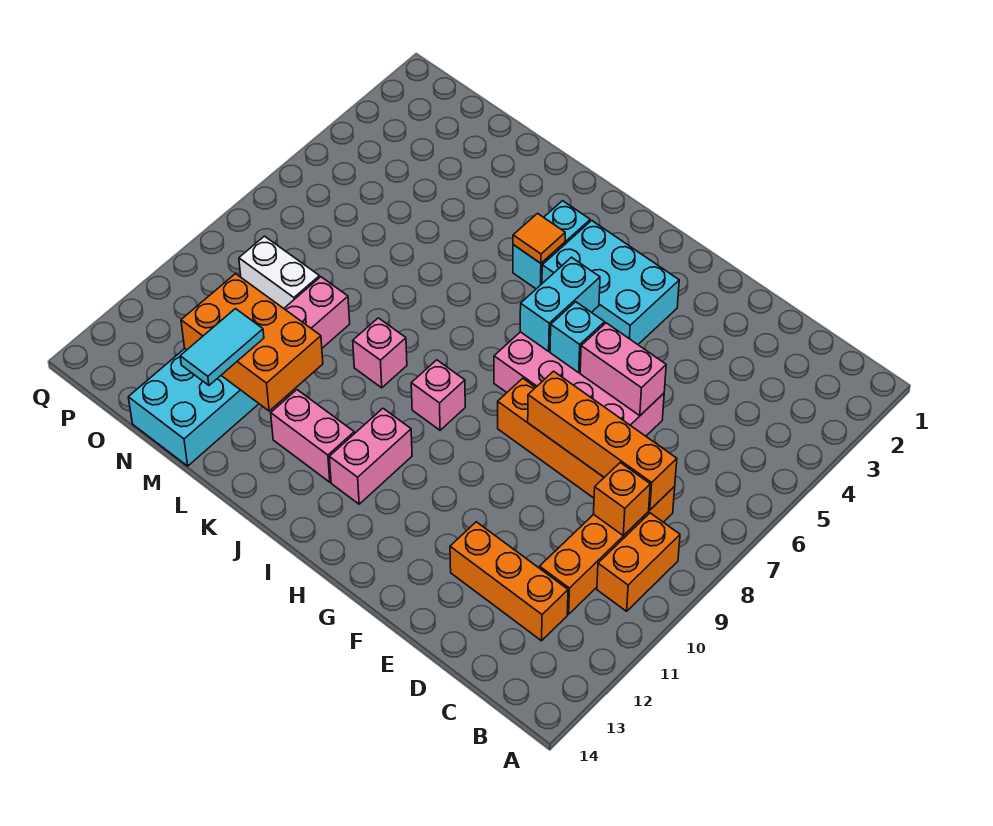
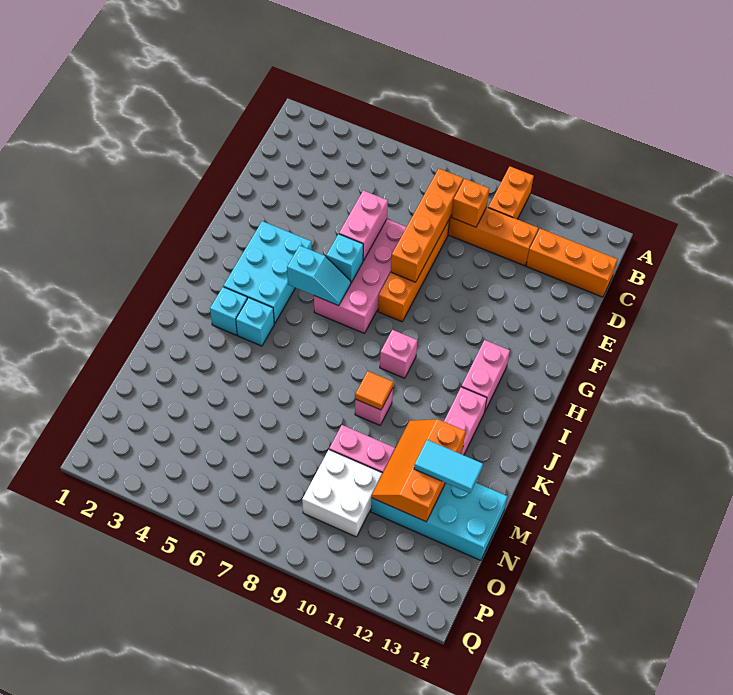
orange 1x2 brick [597,513,680,611] -> orange 1x2 brick turned to [488,166,534,219]
orange 1x3 brick [450,522,568,641] -> orange 1x3 brick turned to [526,229,617,297]
cyan 1x2 brick [520,257,600,351] -> cyan 1x2 slope [287,246,351,306]
pink 1x2 brick [329,409,412,504] -> pink 1x2 brick turned to [461,340,510,411]
orange 1x1 tile [513,214,565,263] -> orange 1x1 tile moved to [355,371,393,410]
orange 2x3 brick [181,274,323,411] -> orange 2x3 slope [372,419,466,522]
white 1x2 brick [239,236,320,308] -> white 2x2 brick [302,450,382,537]

